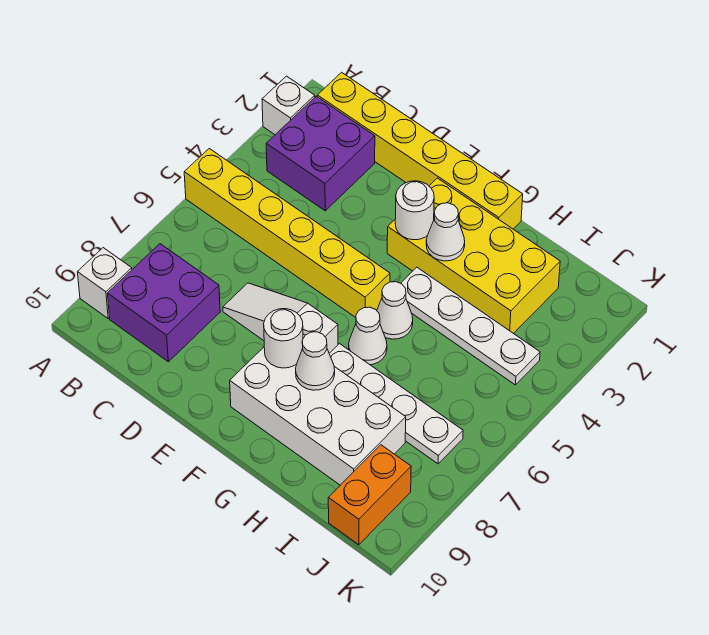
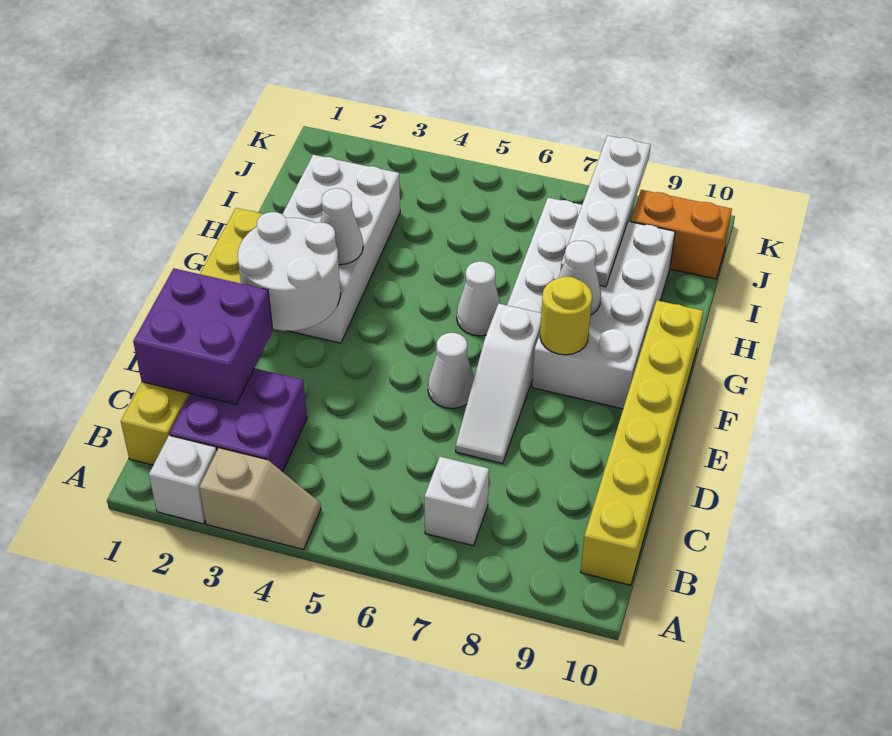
none -> tan 1x2 slope [199,448,321,549]
yellow 1x6 brick [184,149,390,317] -> yellow 1x6 brick moved to [581,301,703,585]
white 1x1 brick [78,248,132,318] -> white 1x1 brick moved to [424,457,489,546]
purple 2x2 brick [107,244,220,362] -> purple 2x2 brick moved to [133,268,273,404]
yellow 2x4 brick [387,178,560,334] -> white 2x4 brick [282,155,400,343]
white 1x1 round brick [395,181,434,240] -> white 2x2 round brick [238,212,341,331]
white 1x1 round brick [264,309,303,368] -> yellow 1x1 round brick [540,277,592,355]
white 1x4 plate [401,267,540,385] -> white 1x4 plate moved to [561,136,651,287]
white 1x1 cone [377,282,413,339] -> white 1x1 cone moved to [428,333,474,409]

